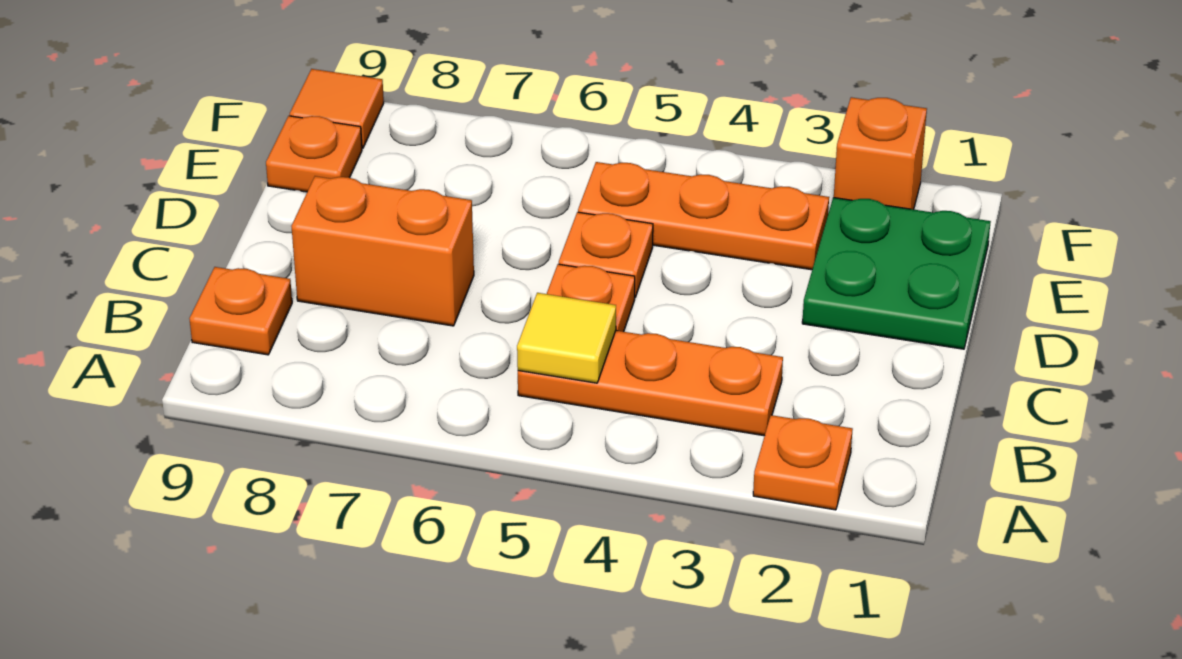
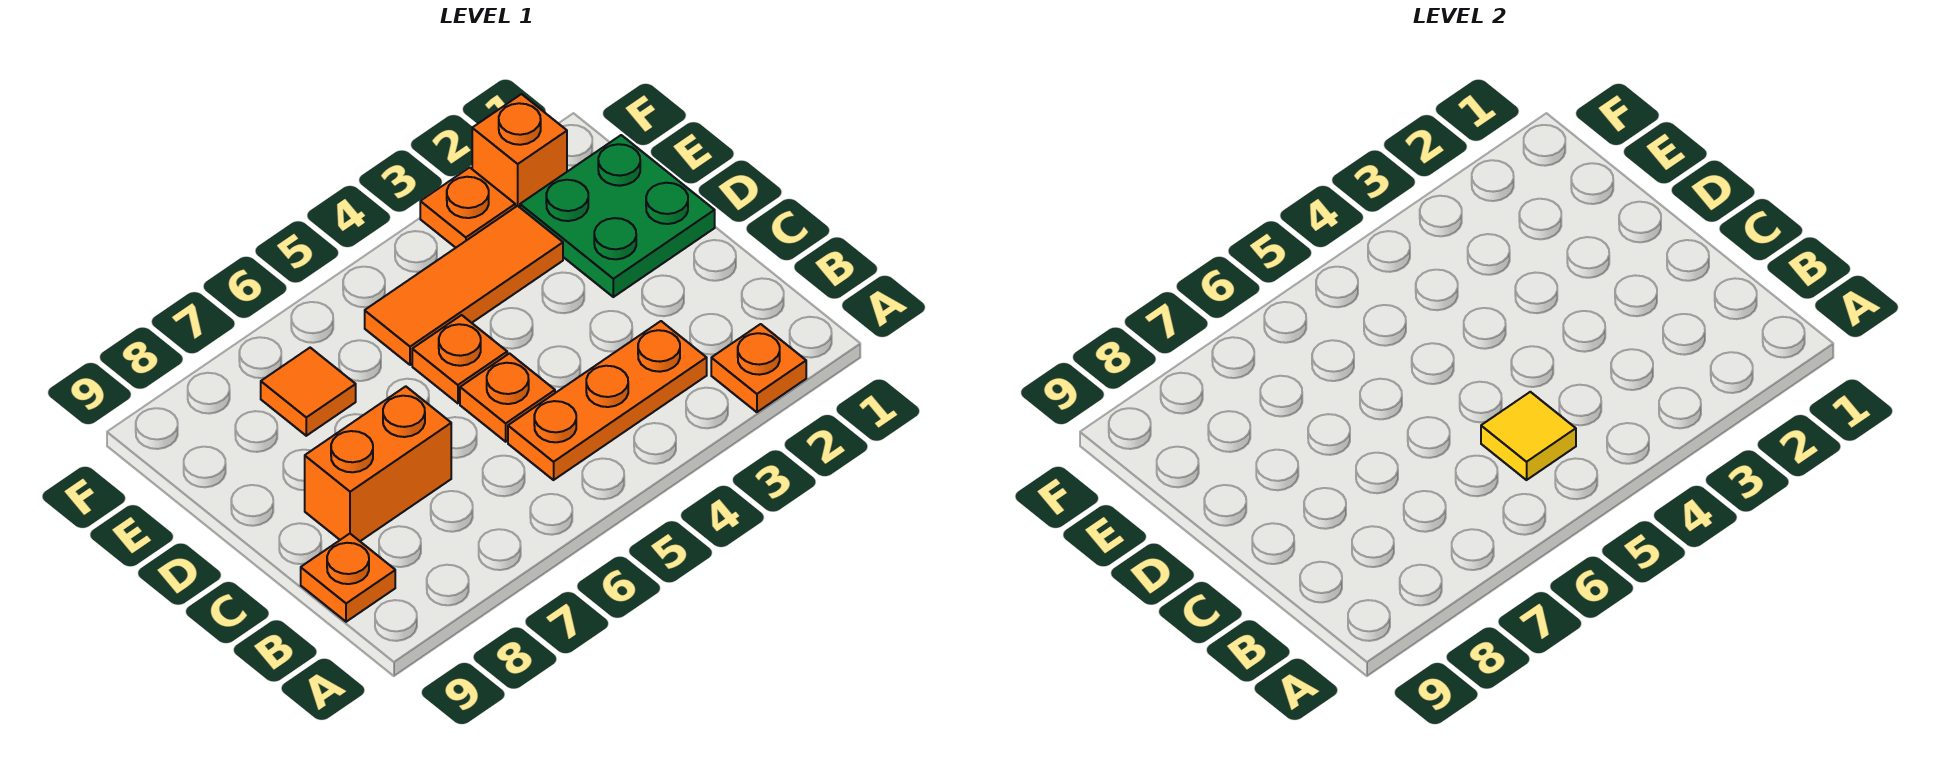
orange 1x3 plate [578,162,829,270] -> orange 1x3 tile [365,206,563,365]
orange 1x1 plate [266,116,362,192] -> orange 1x1 plate moved to [420,167,515,248]
orange 1x1 tile [290,69,384,148] -> orange 1x1 tile moved to [261,348,356,436]

